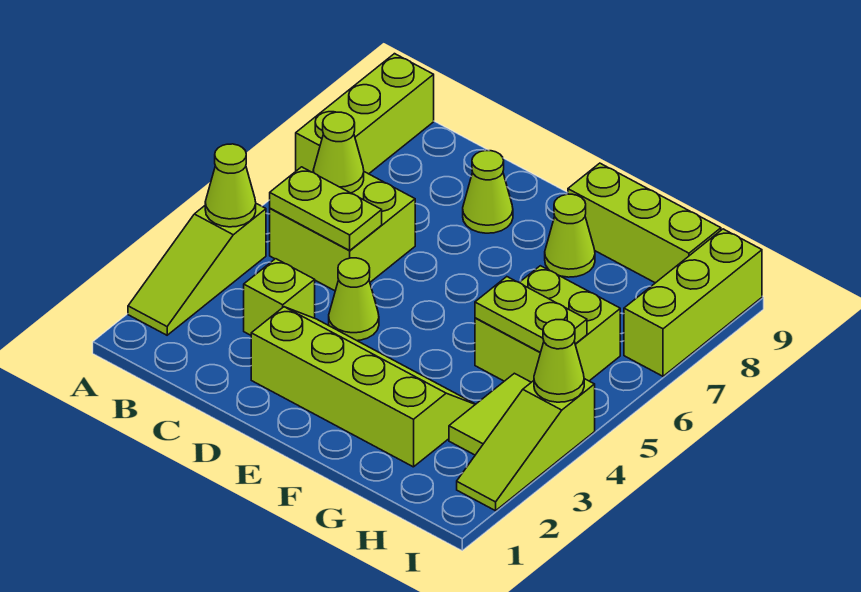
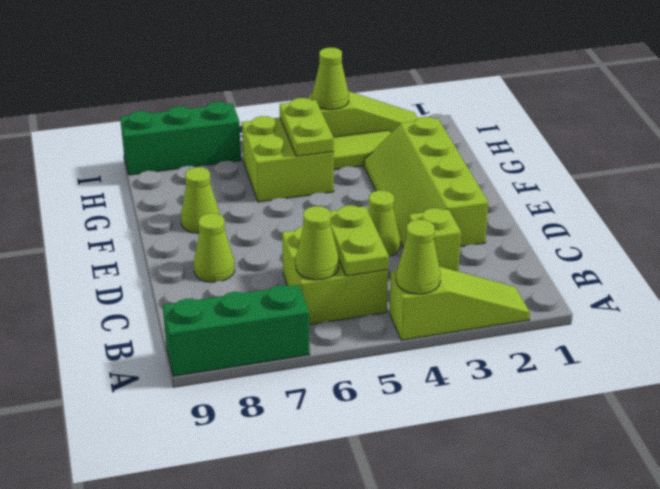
lime 1x3 brick [296,54,434,174] -> green 1x3 brick [163,285,310,376]
lime 1x3 brick [568,163,721,283] -> none
lime 1x3 brick [624,229,762,376] -> green 1x3 brick [120,102,241,175]

